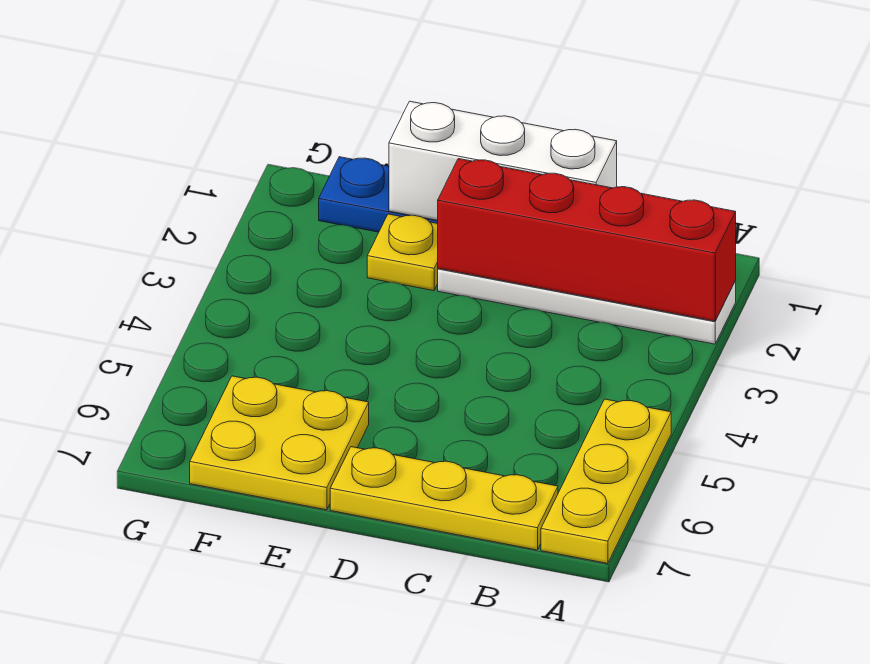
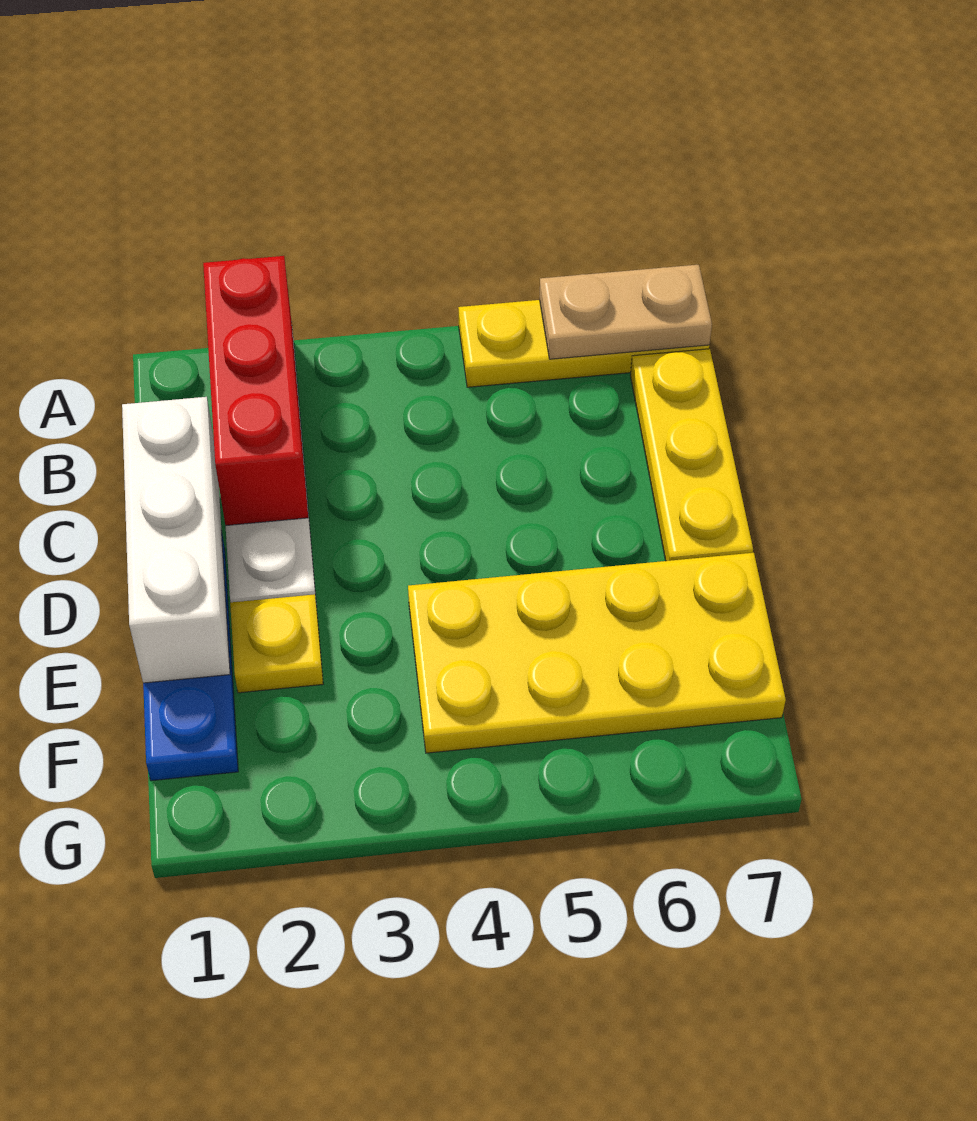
red 1x4 brick [438,159,736,321] -> red 1x3 brick [203,256,308,526]
none -> tan 1x2 plate [539,265,712,359]
yellow 2x2 plate [190,376,369,510] -> yellow 2x4 plate [408,553,786,753]

